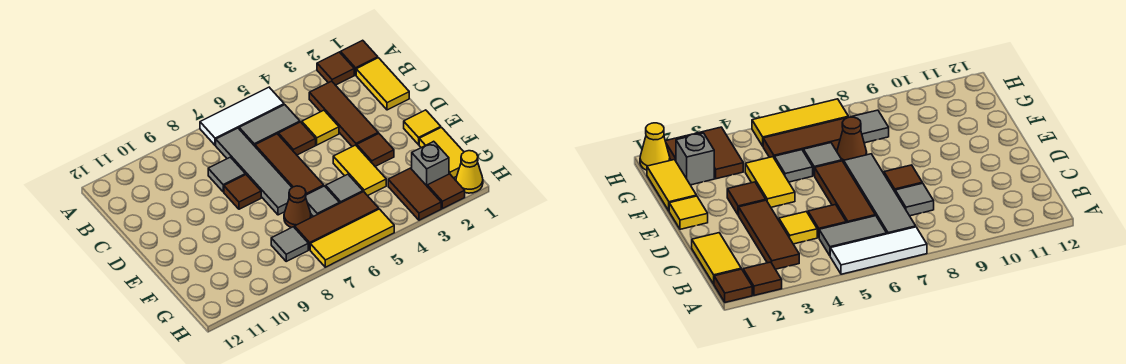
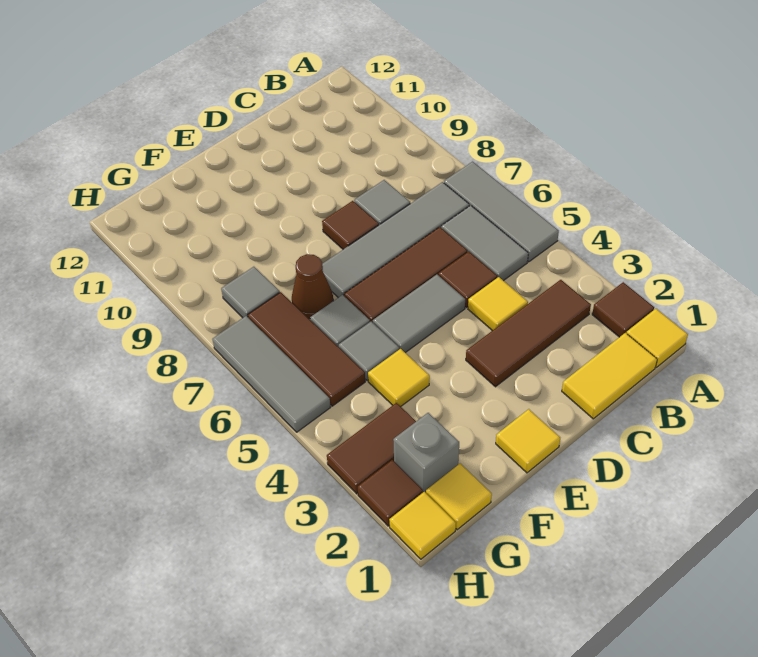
brown 1x1 tile [341,40,378,75] -> yellow 1x1 tile [626,309,688,367]
white 1x3 tile [200,87,284,145] -> grey 1x3 tile [444,162,559,262]
none -> grey 1x2 tile [373,275,465,353]
brown 1x1 tile [357,133,394,166] -> none
yellow 1x2 tile [333,145,386,196] -> yellow 1x1 tile [368,349,430,406]
yellow 1x2 tile [419,127,464,178] -> yellow 1x1 tile [426,464,492,530]
yellow 1x1 cone [456,151,483,193] -> yellow 1x1 tile [389,492,456,559]
yellow 1x3 tile [310,209,394,267] -> grey 1x3 tile [212,316,331,432]

